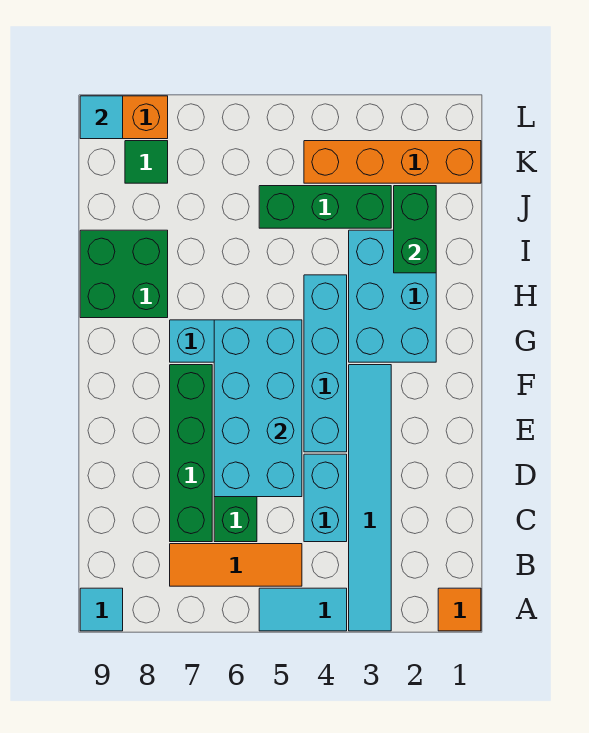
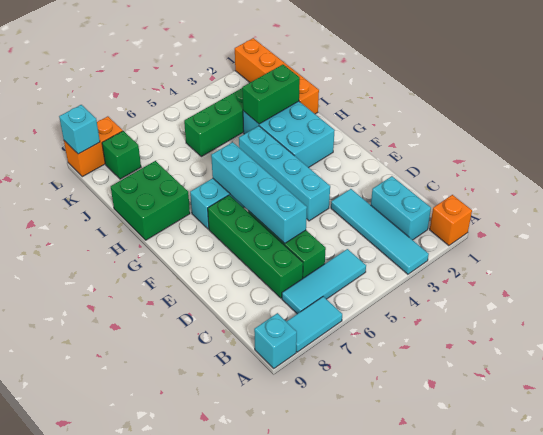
orange 1x1 tile [438,588,481,631] -> orange 1x1 brick [430,195,472,246]
cyan 1x6 tile [349,365,391,631] -> cyan 1x4 tile [331,189,429,274]
cyan 1x2 tile [259,588,347,631] -> cyan 1x2 tile moved to [286,296,342,352]
cyan 1x1 tile [80,588,123,631] -> cyan 1x1 brick [254,313,297,368]
orange 1x3 tile [170,544,302,586] -> cyan 1x3 tile [282,249,366,314]
cyan 1x2 brick [304,454,347,542] -> cyan 1x2 brick moved to [371,176,431,240]
cyan 2x4 brick [214,320,302,497] -> cyan 1x4 brick [211,142,307,243]
green 1x2 brick [394,186,436,273] -> green 1x2 brick turned to [242,65,300,124]
orange 1x4 brick [304,141,481,183] -> orange 1x4 brick turned to [235,38,319,114]
green 1x1 tile [125,141,168,183] -> green 1x1 brick [102,131,141,179]
cyan 1x1 tile [80,96,123,139] -> cyan 1x1 brick [59,105,100,154]

